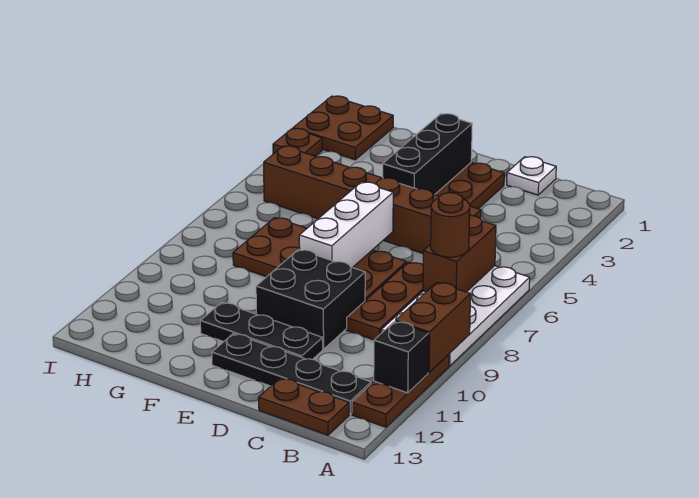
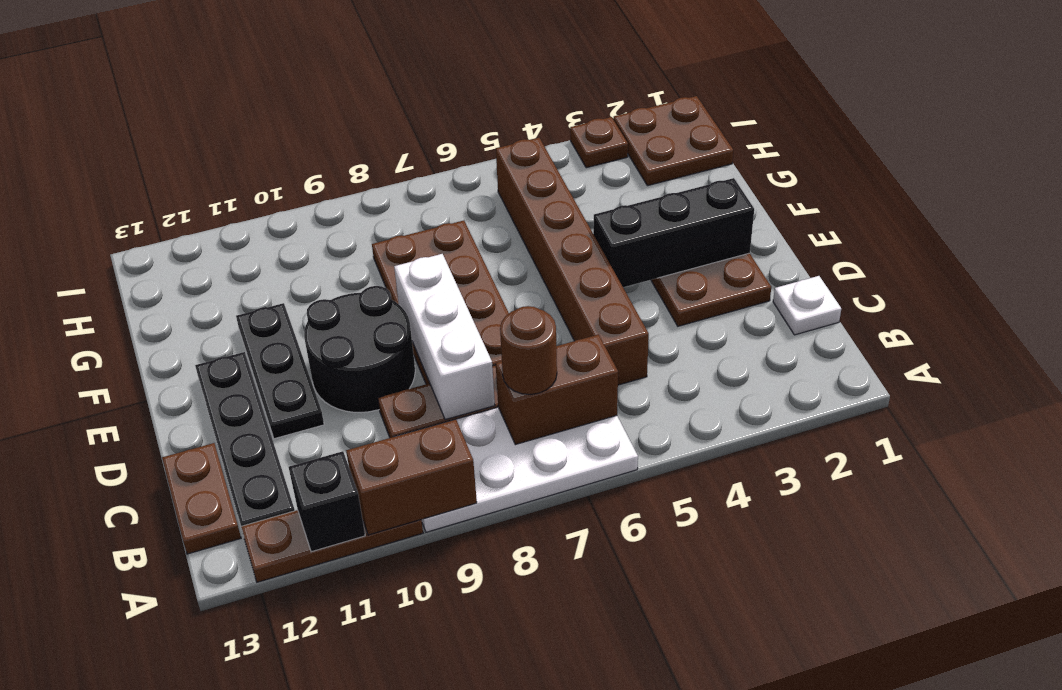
black 2x2 brick [256,250,365,349] -> black 2x2 round brick [304,286,415,413]
white 1x3 brick [299,182,393,268] -> white 1x3 brick turned to [394,254,495,420]

